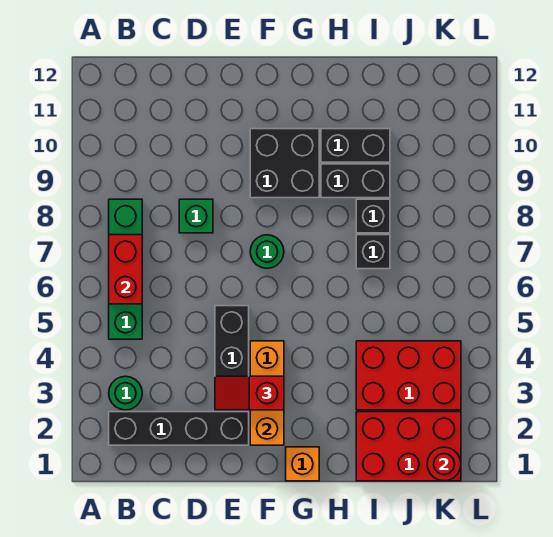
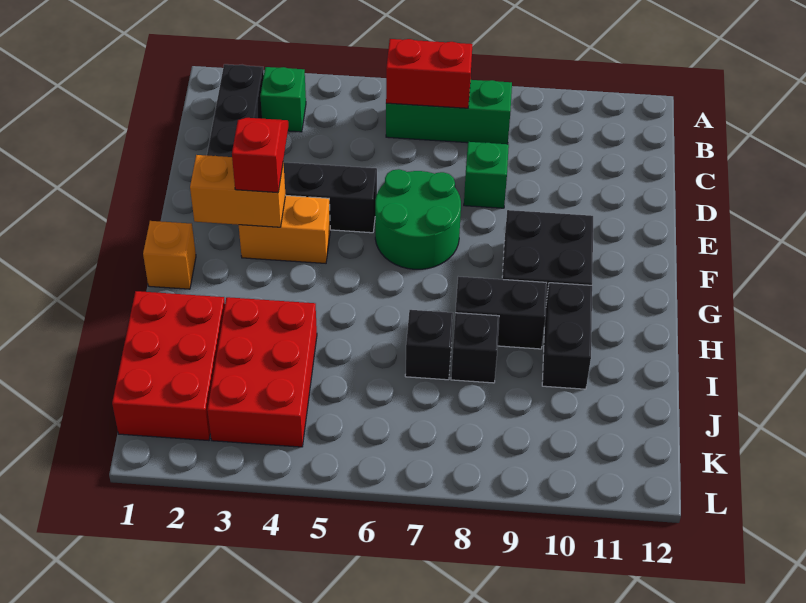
green 1x1 round brick [109,376,142,410] -> green 1x1 brick [260,67,306,132]
green 1x4 brick [109,199,142,339] -> green 1x3 brick [386,80,512,144]
green 1x1 round brick [250,235,284,268] -> green 2x2 round brick [375,169,461,269]
black 1x2 brick [321,164,390,198] -> black 1x2 brick turned to [455,277,547,349]
red 1x1 round brick [427,447,461,481] -> none

